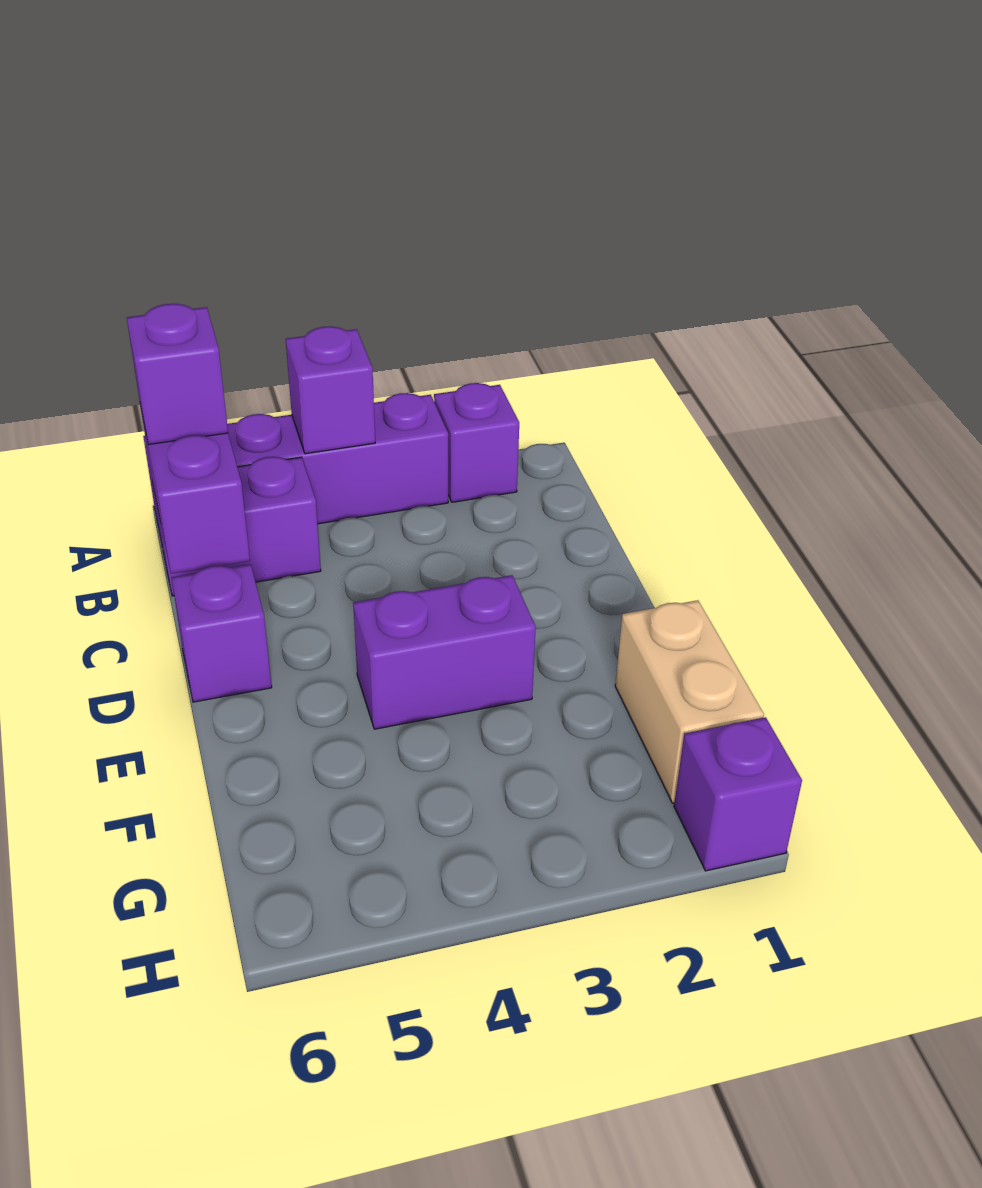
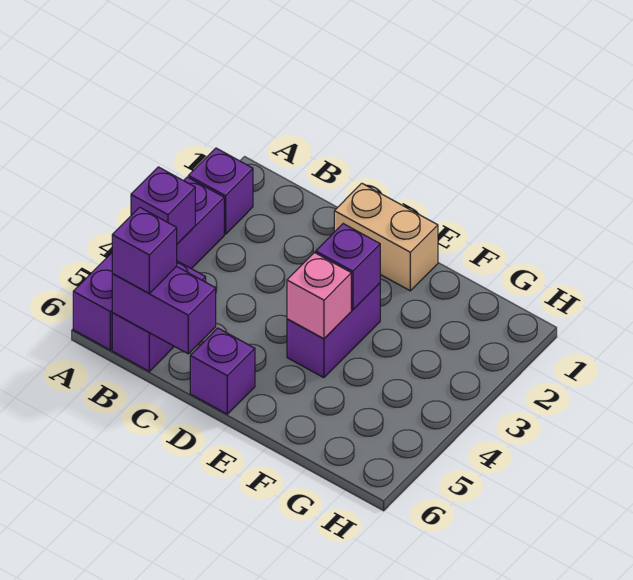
none -> pink 1x1 brick [287,253,351,339]
tan 1x2 brick [615,600,764,803] -> tan 1x2 brick moved to [334,183,438,291]
purple 1x1 brick [674,717,802,871] -> purple 1x1 brick moved to [316,224,380,310]

